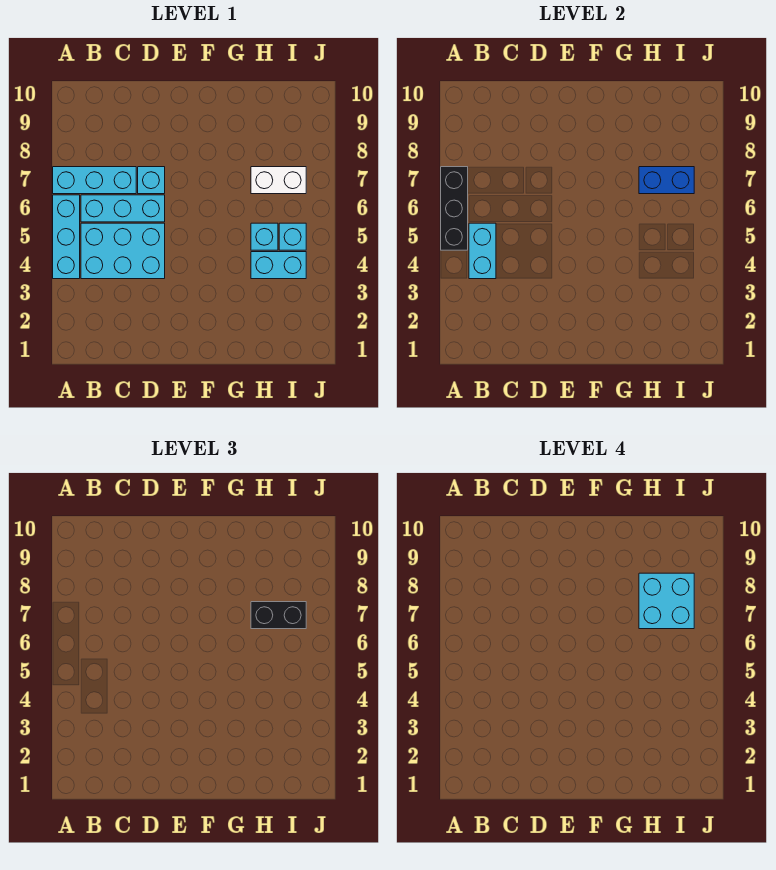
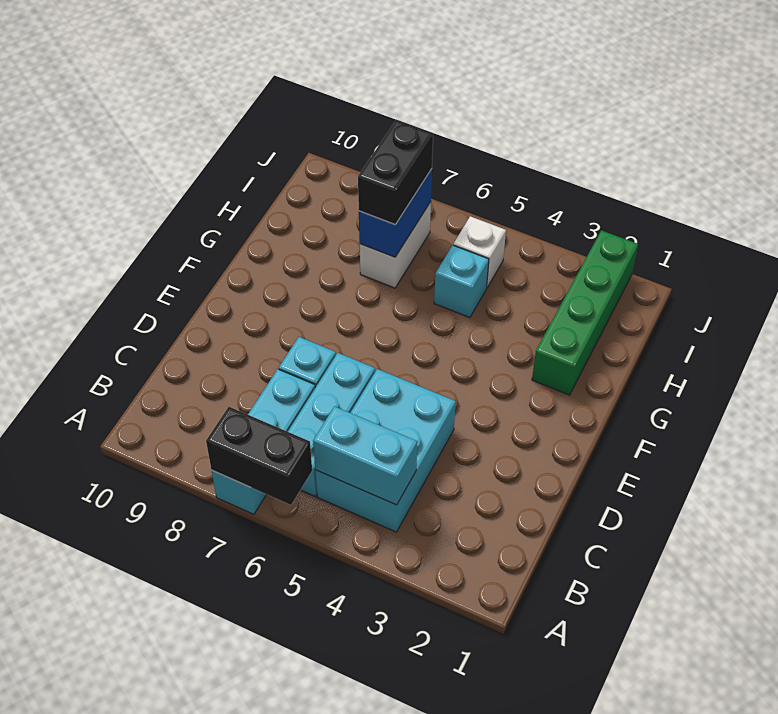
cyan 1x3 brick [53,195,80,279] -> none
black 1x3 brick [441,167,468,250] -> black 1x2 brick [206,407,312,505]
none -> green 1x4 brick [532,230,638,395]
cyan 1x2 brick [251,252,306,279] -> none
cyan 2x2 brick [639,573,694,629] -> none
cyan 1x1 brick [279,223,306,250] -> white 1x1 brick [453,216,506,287]

